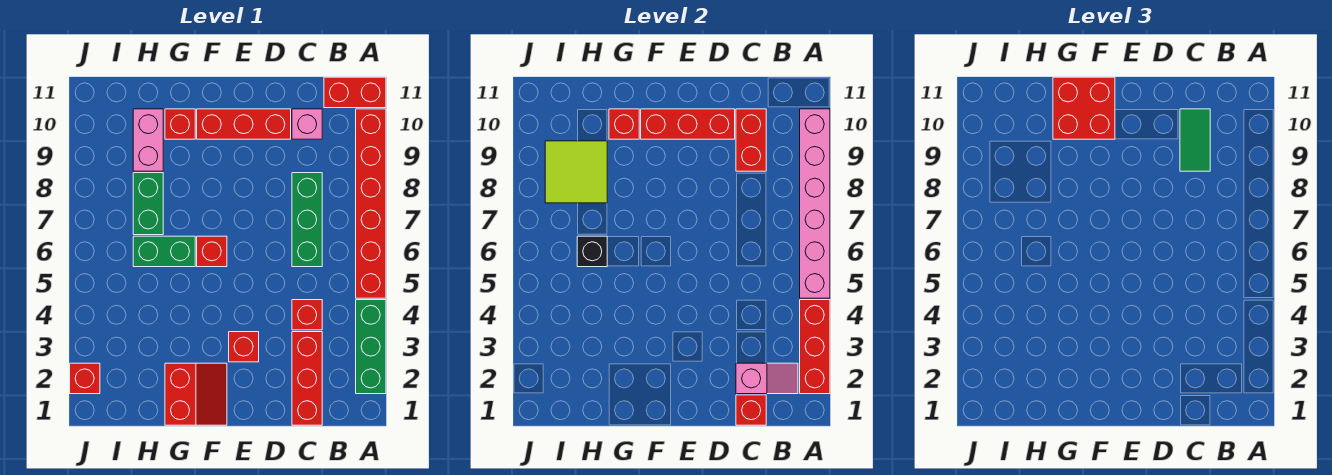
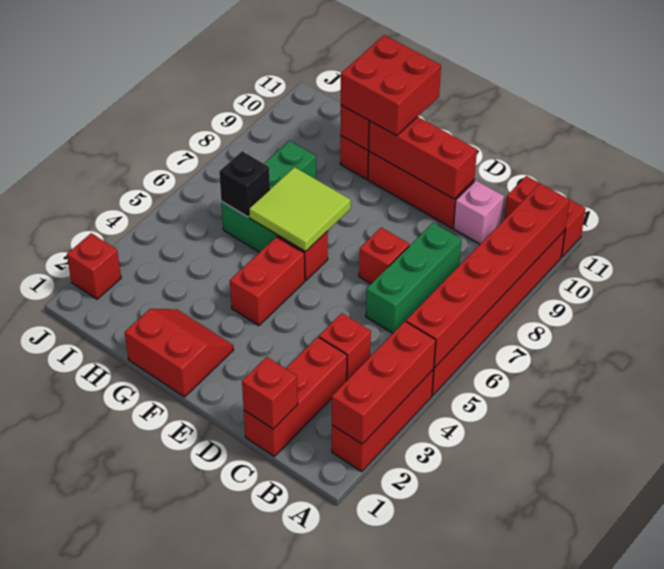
green 1x3 brick [356,300,386,394] -> red 1x3 brick [332,369,434,471]
pink 1x6 brick [800,109,830,298] -> red 1x6 brick [406,184,570,367]
pink 1x2 slope [736,363,798,394] -> none
red 1x2 brick [736,109,766,171] -> red 1x2 brick moved to [230,237,305,326]
green 1x2 tile [1180,109,1210,171] -> none
red 1x1 brick [229,332,259,362] -> red 1x1 brick moved to [359,227,409,284]
red 2x2 slope [165,363,227,425] -> red 2x2 slope turned to [125,309,233,397]
lime 2x2 tile [545,141,607,203] -> lime 2x2 tile moved to [249,167,351,252]
pink 1x2 brick [133,109,163,171] -> none

